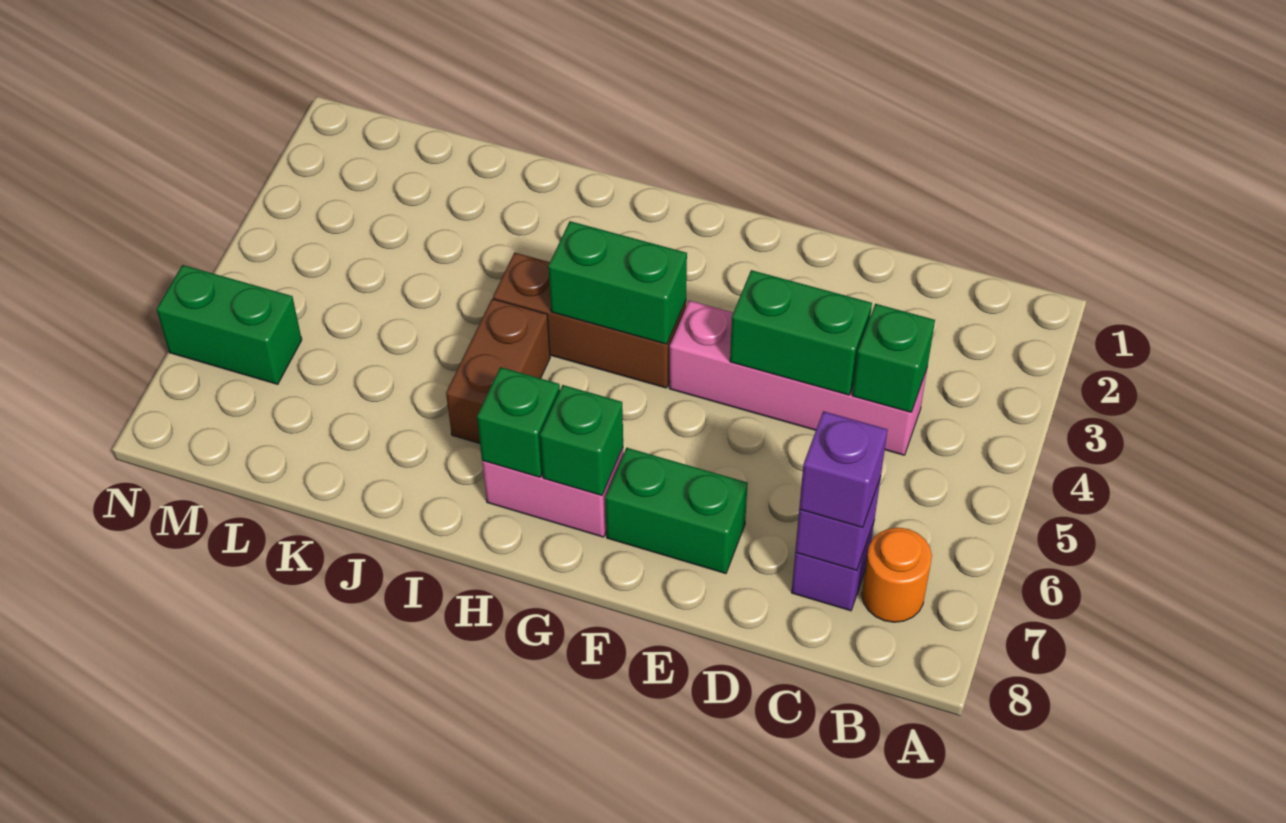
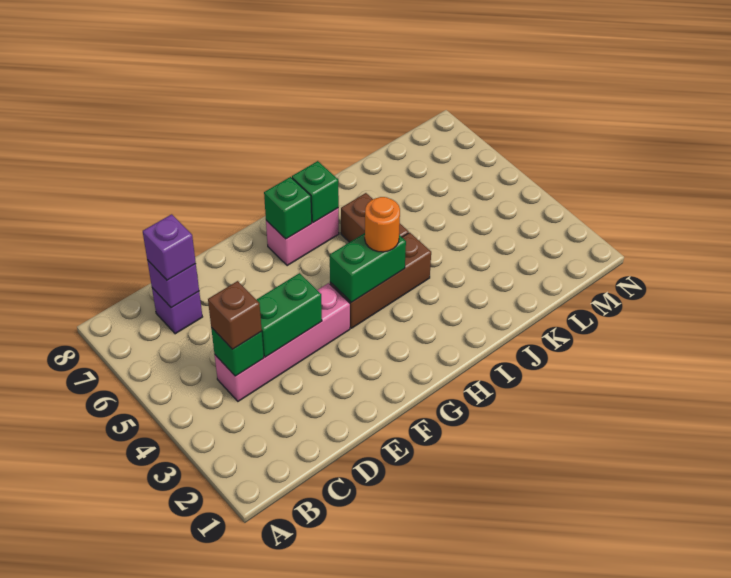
orange 1x1 round brick [862,528,932,622] -> orange 1x1 round brick moved to [365,197,400,252]
none -> brown 1x1 brick [208,281,262,349]
green 1x2 brick [605,448,748,574] -> none
green 1x2 brick [156,265,302,384] -> none

